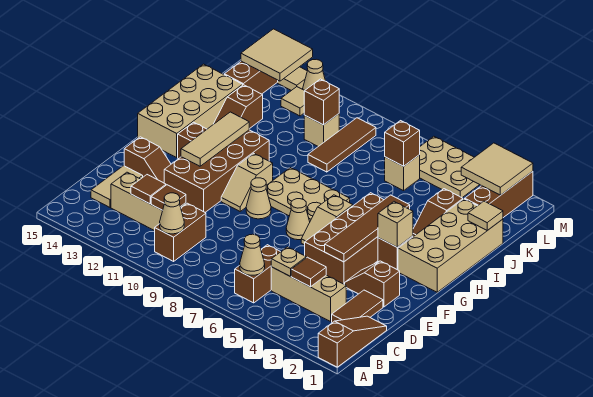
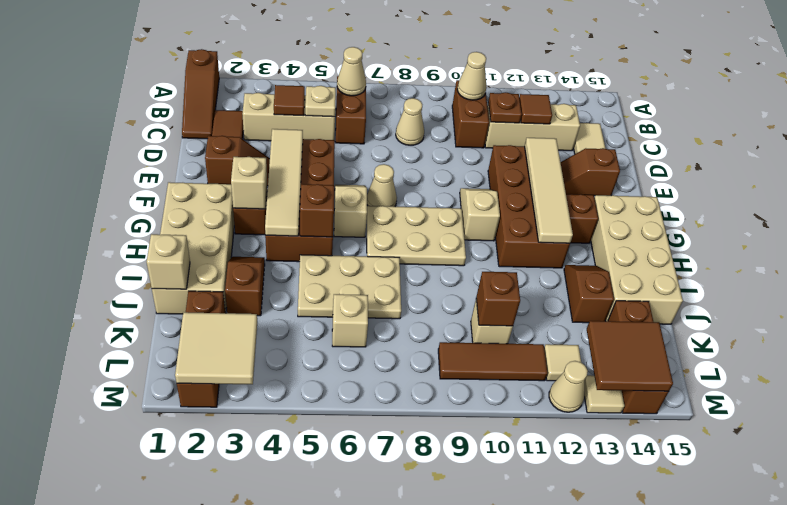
brown 1x1 tile [151,185,186,210] -> brown 1x1 plate [488,92,522,123]
brown 1x4 tile [325,195,410,262] -> tan 1x4 tile [265,129,303,236]
tan 1x1 cone [246,178,271,219] -> tan 1x1 cone moved to [396,98,424,145]
tan 1x3 tile [181,112,249,166] -> tan 1x4 tile [525,138,573,243]
tan 1x1 tile [468,201,503,230] -> tan 1x1 brick [147,234,190,289]
brown 1x3 tile [308,118,376,172] -> brown 1x3 tile turned to [438,342,548,381]
brown 1x1 brick [385,121,420,166] -> brown 1x1 brick moved to [300,184,334,237]
tan 2x3 plate [420,136,479,198] -> tan 2x3 plate moved to [298,255,401,319]
tan 2x2 tile [241,29,313,81] -> brown 2x2 tile [587,321,673,391]

